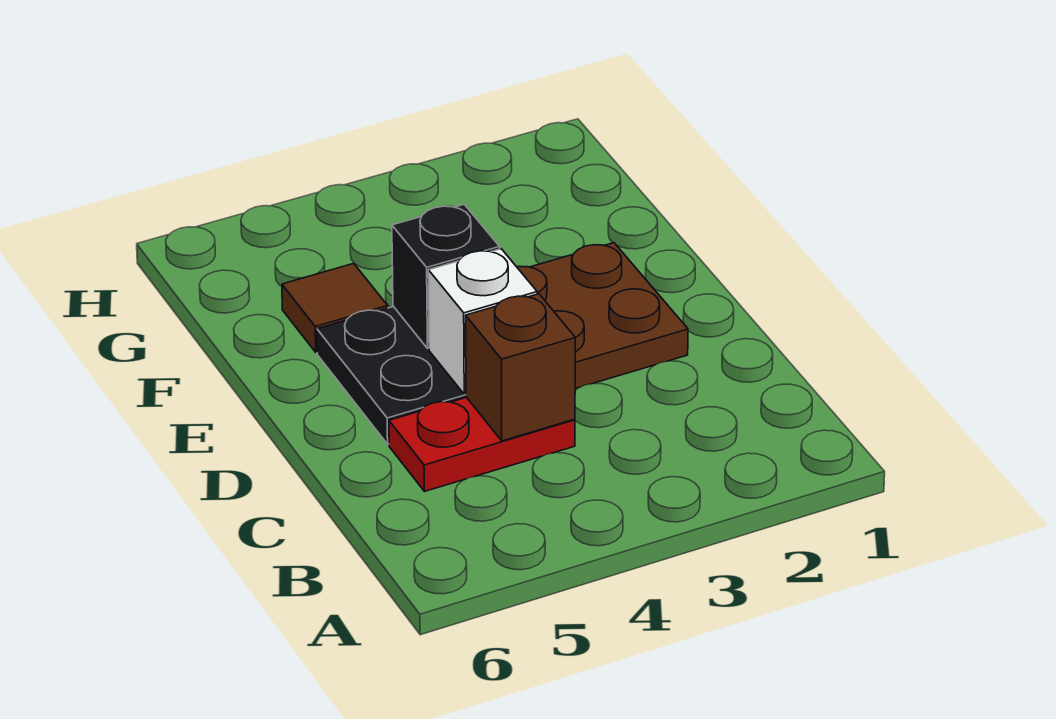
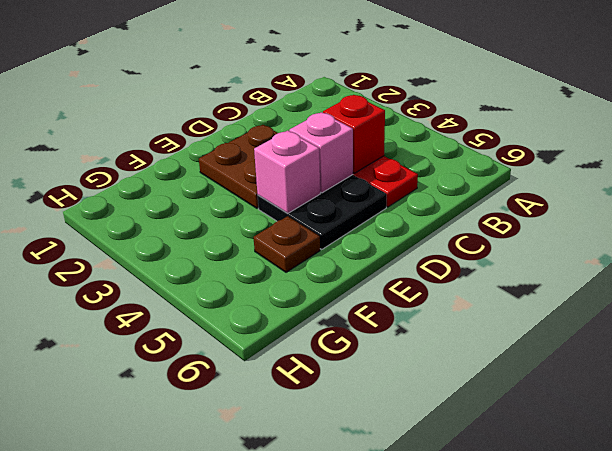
brown 1x1 brick [466,294,575,441] -> red 1x1 brick [323,95,385,173]
white 1x1 brick [428,249,537,394] -> pink 1x1 brick [289,112,353,193]
black 1x1 brick [392,204,500,348] -> pink 1x1 brick [254,130,320,213]
brown 1x1 tile [282,264,388,353] -> brown 1x1 plate [254,216,320,272]

